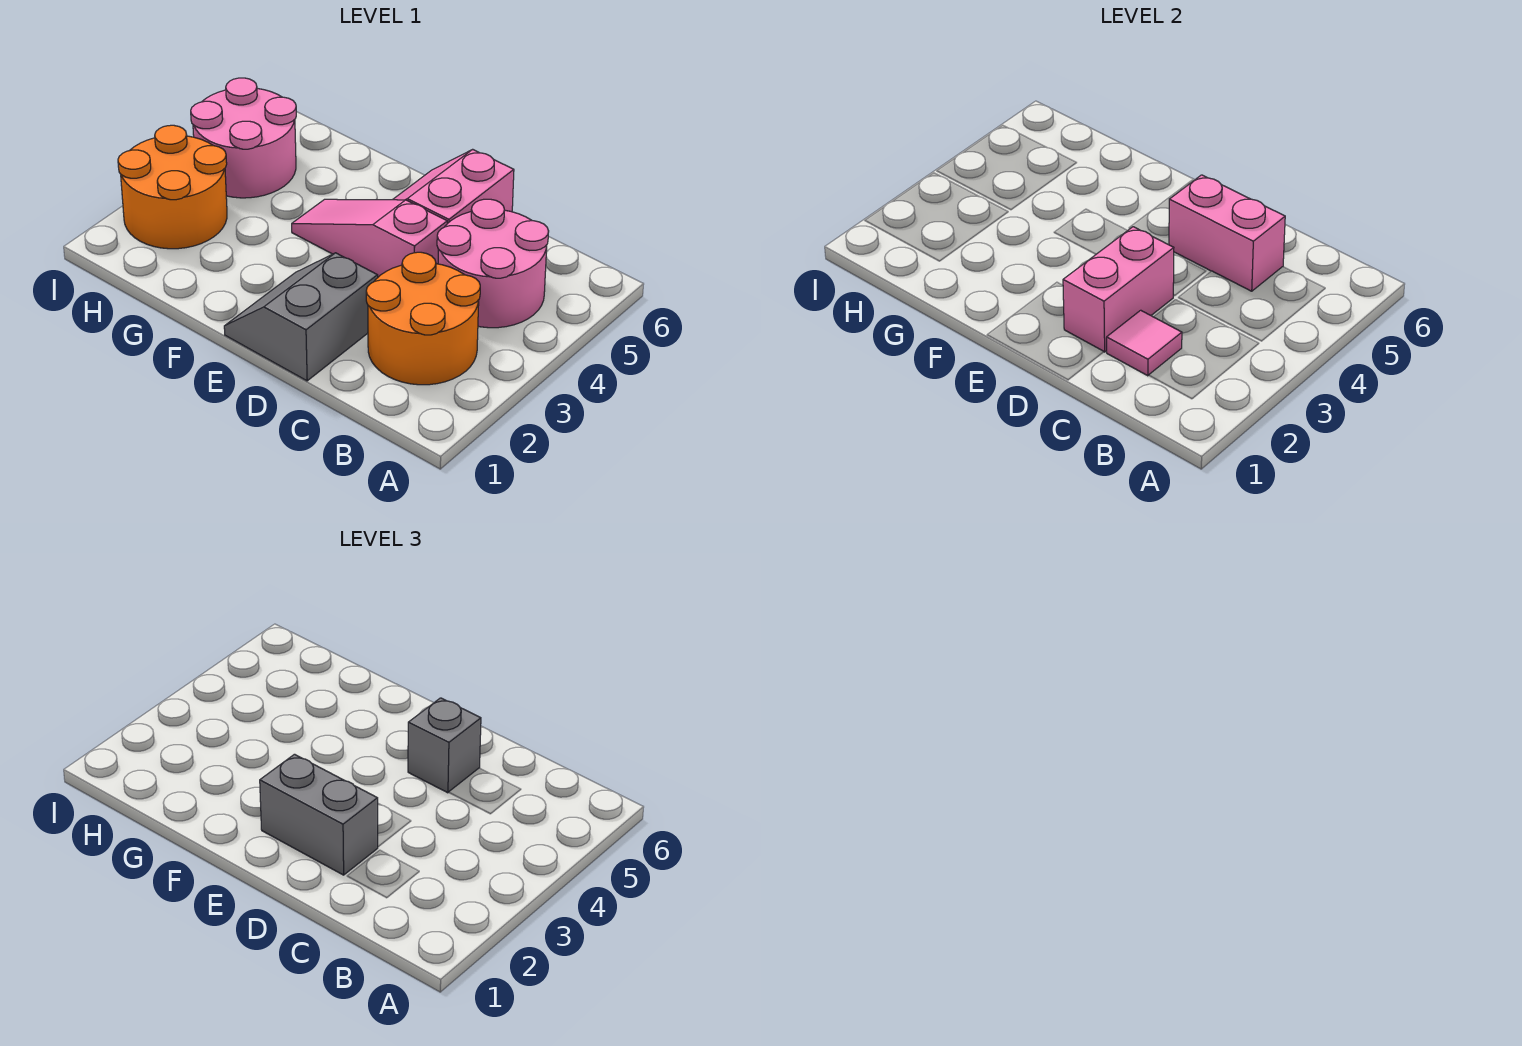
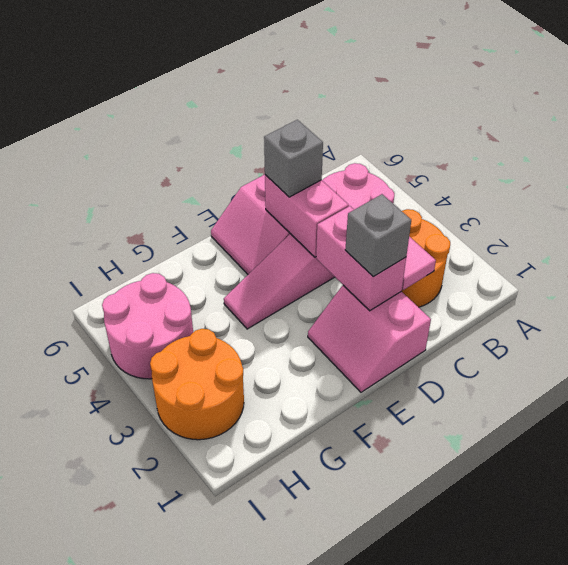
pink 1x2 brick [1169,175,1285,291] -> pink 1x2 brick turned to [265,175,349,257]
grey 2x2 slope [224,253,378,381] -> pink 2x2 slope [308,285,431,392]
grey 1x2 brick [260,754,378,875] -> grey 1x1 brick [345,194,411,277]

